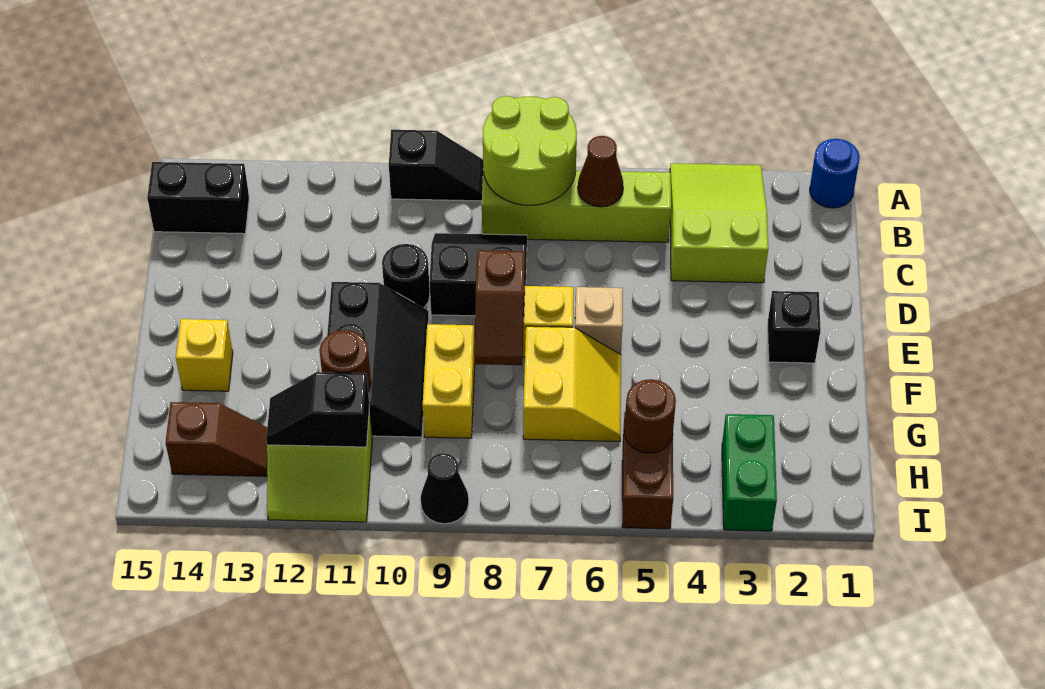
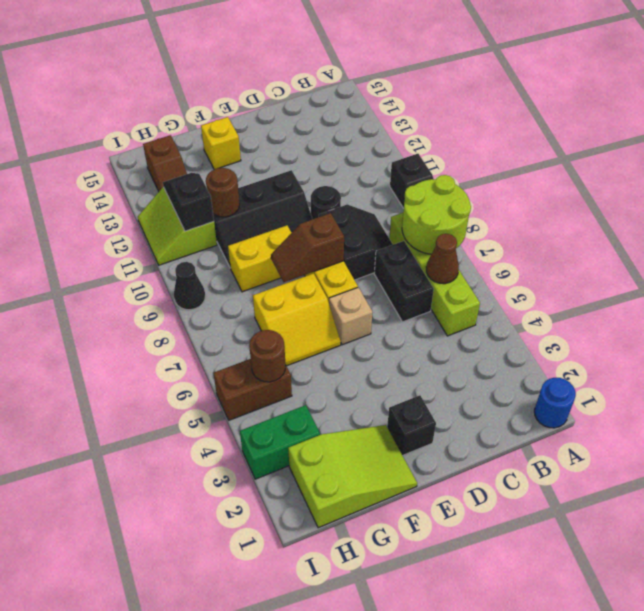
lime 2x3 slope [670,163,768,283] -> lime 2x3 slope moved to [288,425,417,528]
black 1x2 brick [147,162,249,234] -> black 1x2 brick moved to [374,241,434,322]

